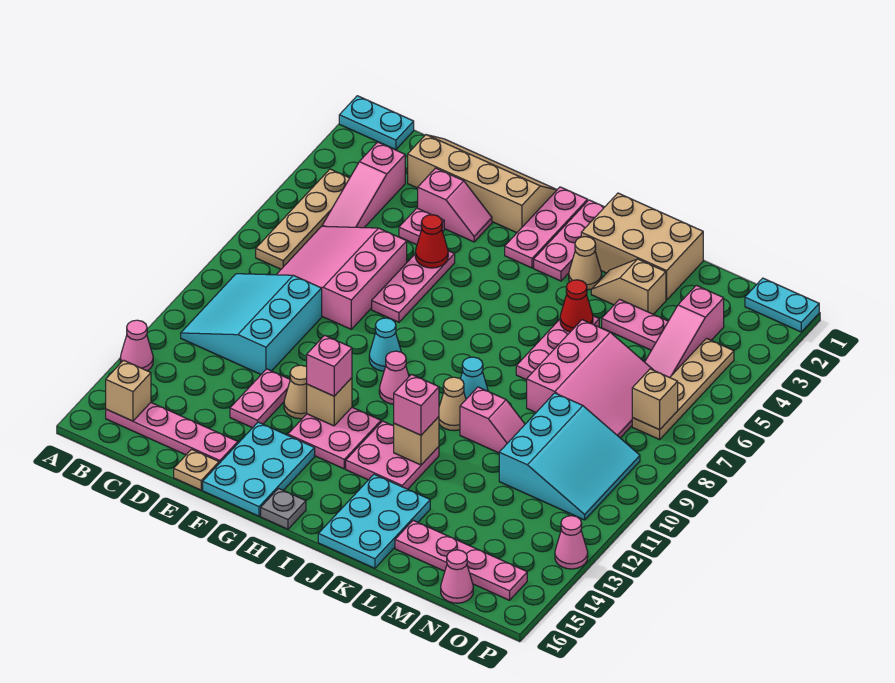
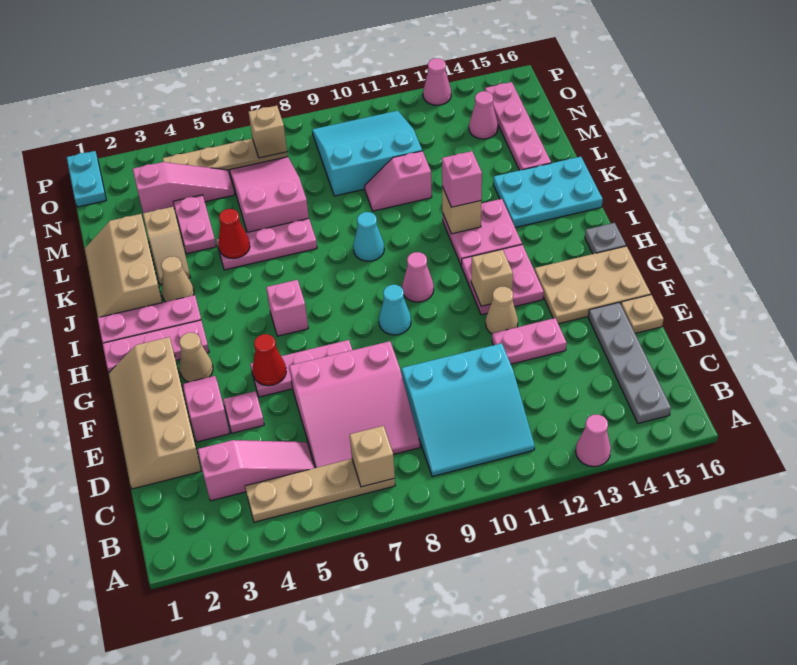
cyan 1x2 plate [339,96,414,150] -> none
pink 1x4 plate [106,403,238,463] -> grey 1x4 plate [588,302,671,423]
tan 1x1 brick [106,360,151,421] -> tan 1x1 brick moved to [350,426,395,487]
cyan 2x3 plate [203,422,315,516] -> tan 2x3 plate [535,246,651,324]
pink 1x1 brick [307,335,352,396] -> pink 1x1 brick moved to [266,280,308,336]
tan 2x3 brick [581,193,703,300] -> tan 2x3 slope [85,214,162,318]
tan 1x1 cone [439,377,466,431] -> tan 1x1 cone moved to [179,333,213,382]
pink 1x2 slope [460,387,525,453] -> pink 1x2 slope turned to [365,151,432,211]
pink 3x3 slope [527,320,653,438] -> pink 2x3 slope [230,157,309,232]
pink 1x1 cone [441,550,473,603] -> pink 1x1 cone moved to [469,91,498,139]

